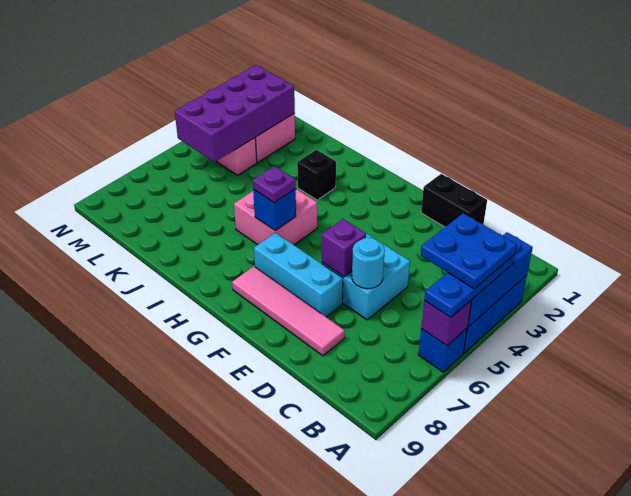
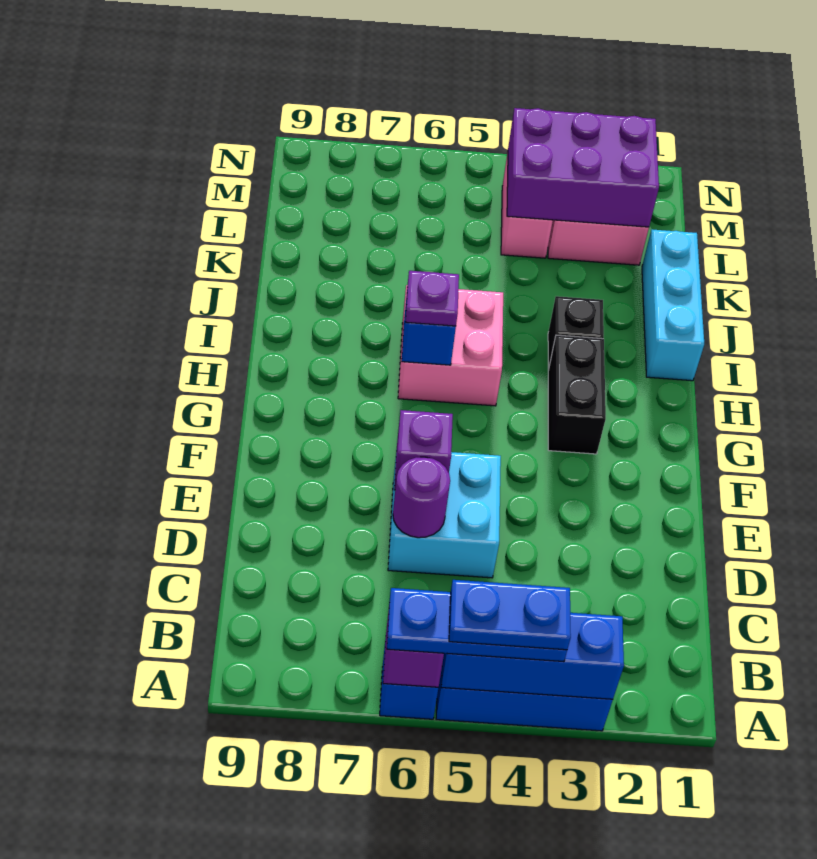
blue 2x2 plate [421,213,517,289] -> blue 1x2 plate [449,580,571,650]
black 1x2 brick [421,174,487,227] -> black 1x2 brick moved to [548,335,606,454]
cyan 1x1 round brick [352,238,385,289] -> purple 1x1 round brick [393,457,450,538]
pink 1x4 tile [232,266,345,356] -> none
cyan 1x3 brick [254,233,343,317] -> cyan 1x3 brick moved to [642,229,704,381]
purple 2x4 brick [175,65,295,162] -> purple 2x3 brick [507,108,659,227]

